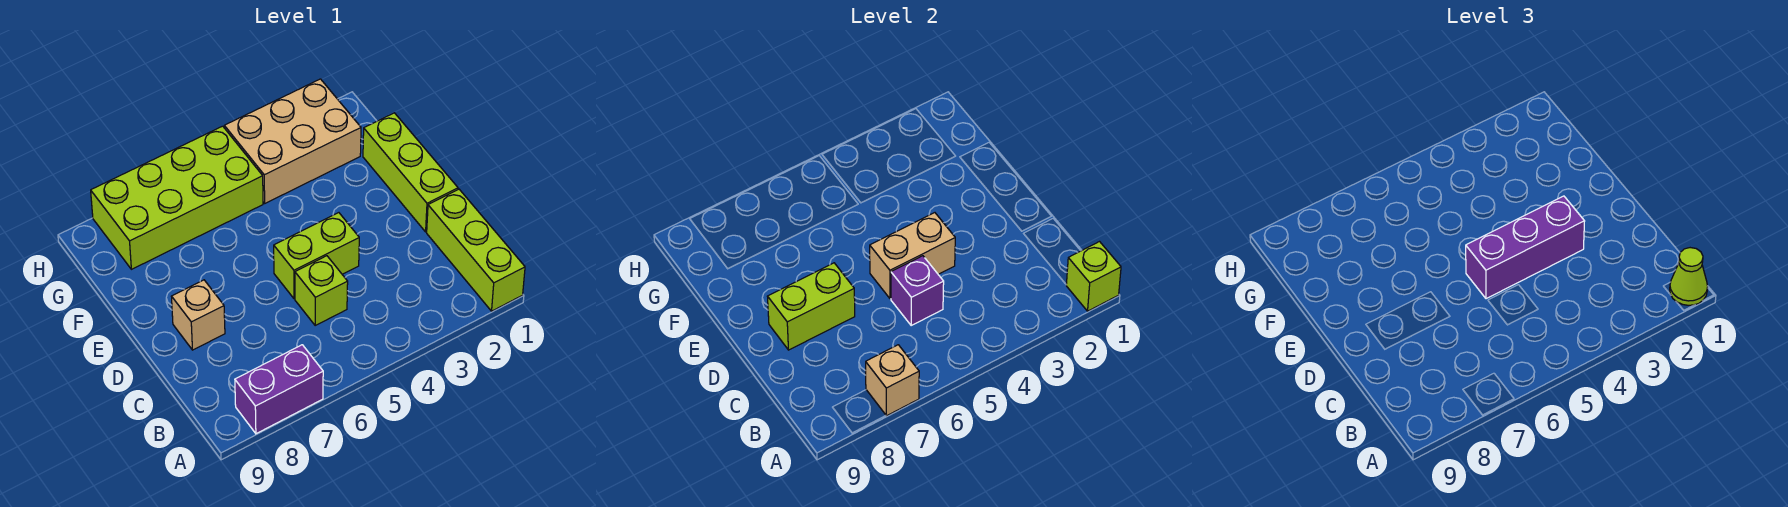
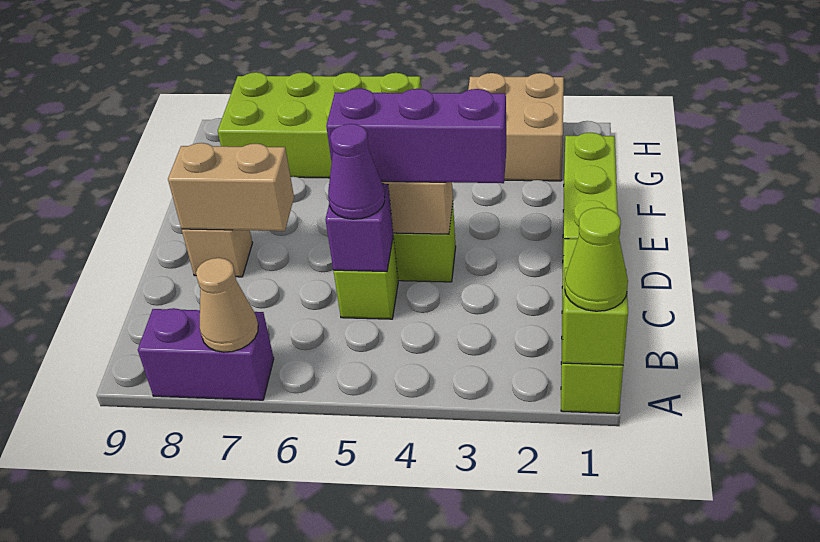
tan 1x1 brick [866,345,919,416] -> tan 1x1 cone [196,258,258,352]
none -> purple 1x1 cone [328,124,385,219]
lime 1x2 brick [768,263,855,350] -> tan 1x2 brick [168,143,294,231]
tan 2x3 brick [224,79,361,203] -> tan 2x2 brick [468,73,564,181]

